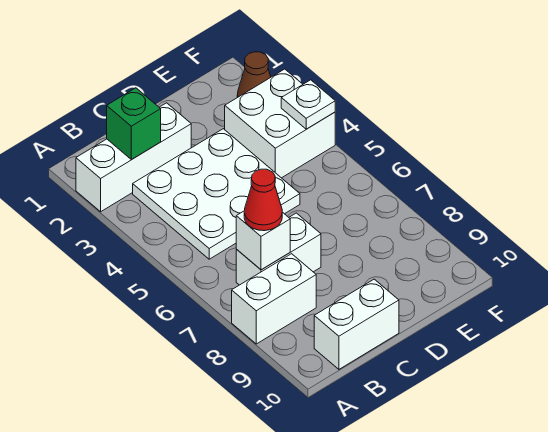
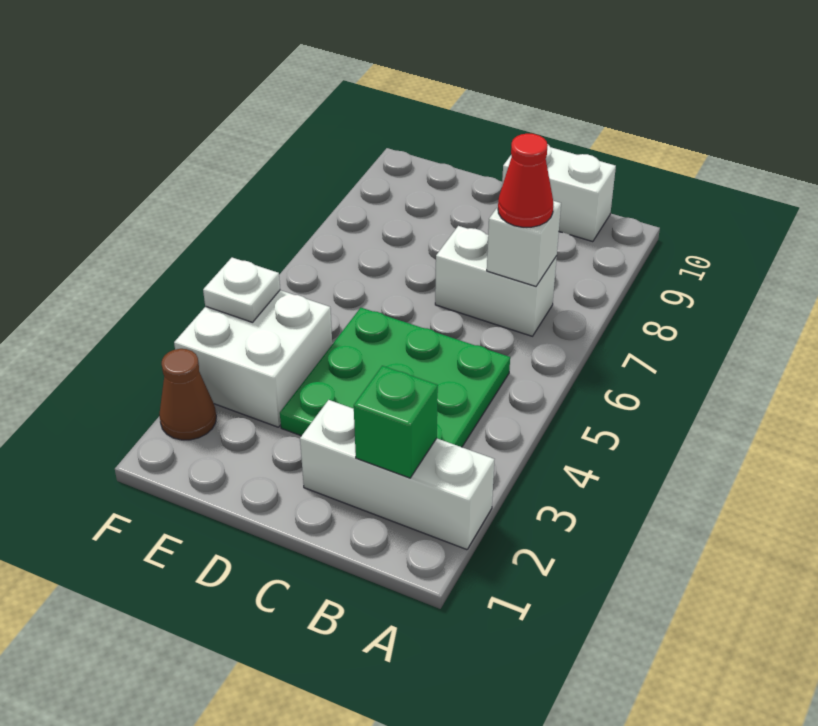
white 1x2 brick [232,254,316,344] -> none
white 3x3 plate [133,129,300,259] -> green 3x3 plate [280,308,510,447]

